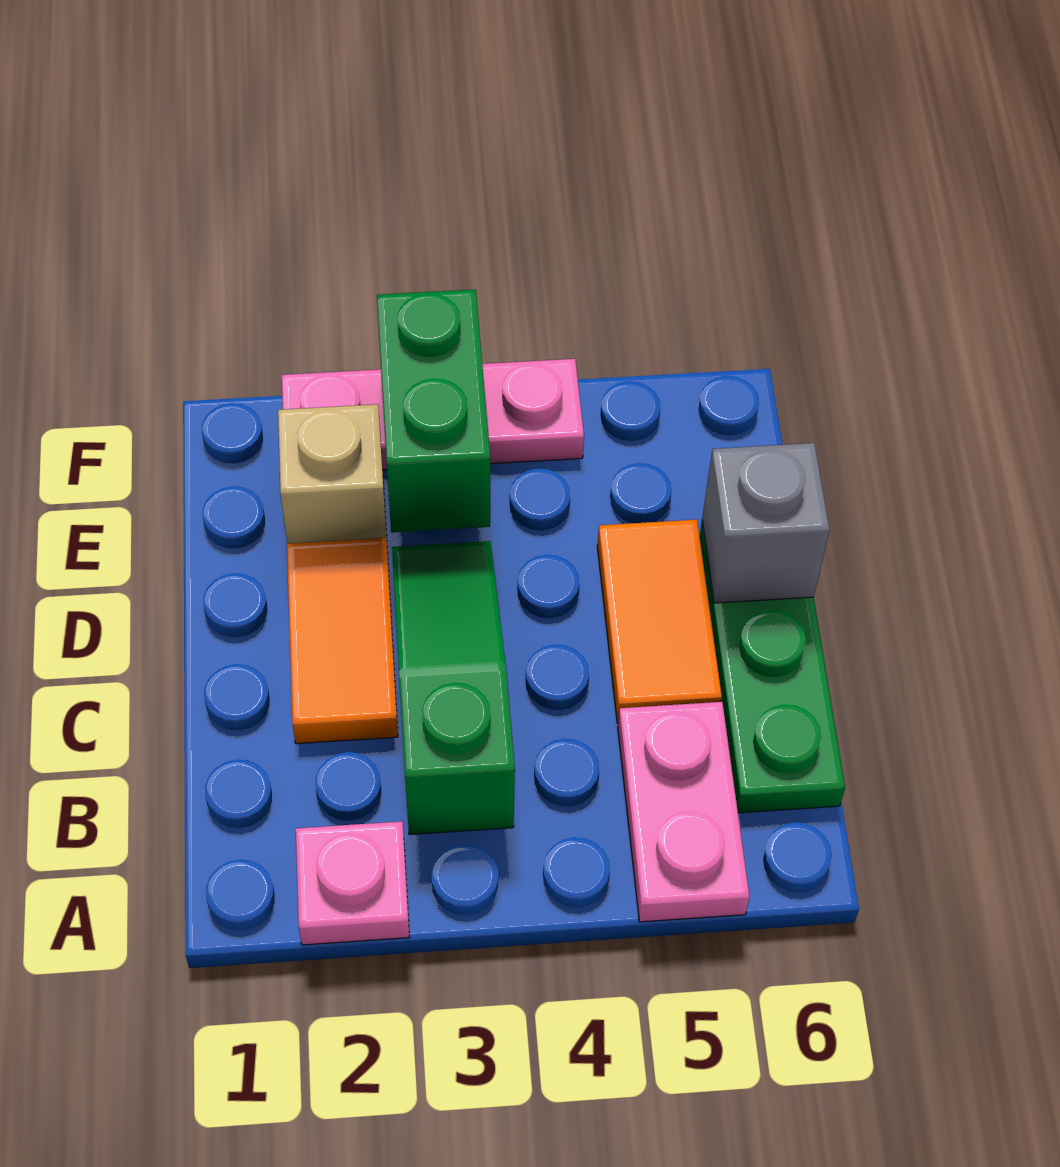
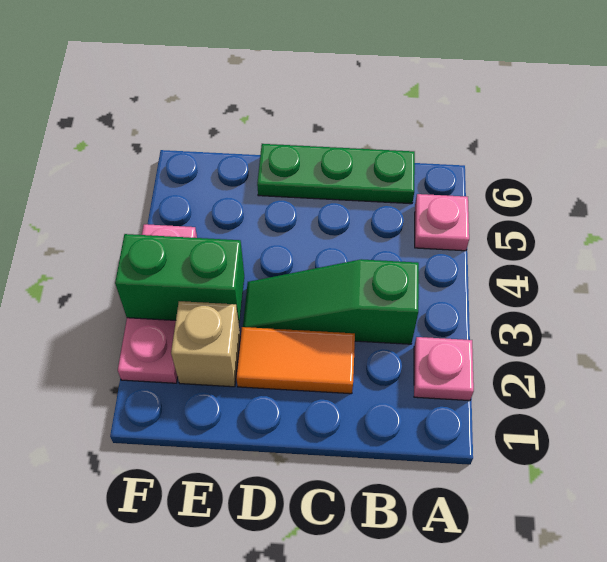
pink 1x2 plate [618,702,750,922] -> pink 1x1 plate [415,194,469,251]
orange 1x2 tile [597,520,722,723] -> none
grey 1x1 brick [702,443,830,603] -> none

